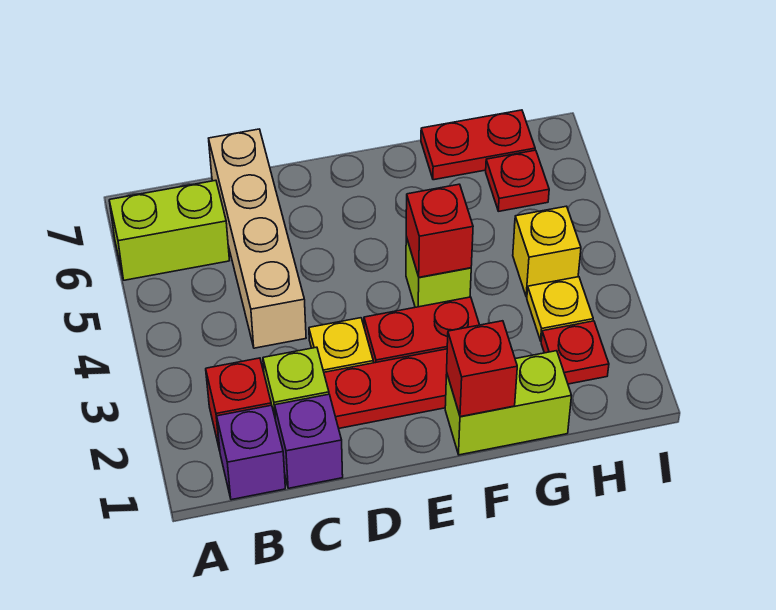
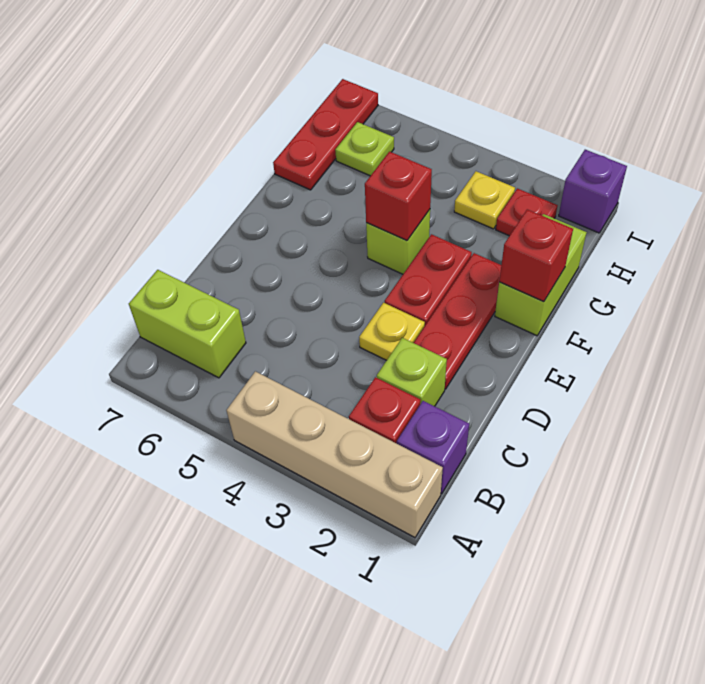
lime 1x2 brick [109,180,229,280] -> lime 1x2 brick turned to [129,270,246,378]
purple 1x1 brick [275,394,343,488] -> purple 1x1 brick moved to [559,150,627,233]
tan 1x4 brick [209,129,306,348] -> tan 1x4 brick moved to [226,371,443,538]
red 1x2 plate [421,110,535,180] -> red 1x3 plate [273,79,378,190]
yellow 1x1 brick [513,206,581,297] -> none
red 1x1 plate [486,150,549,211] -> lime 1x1 plate [335,122,394,176]

